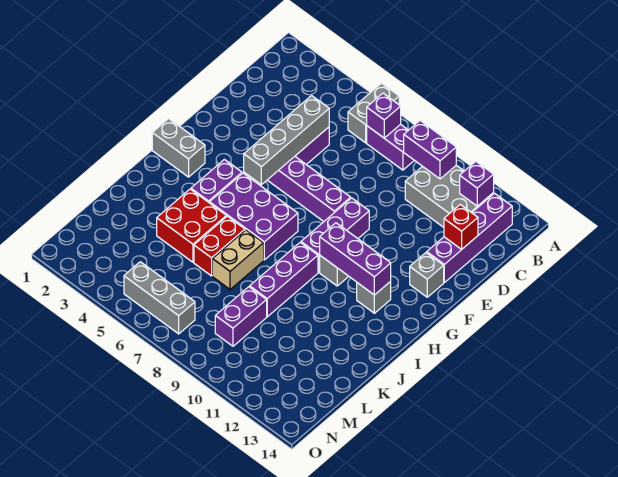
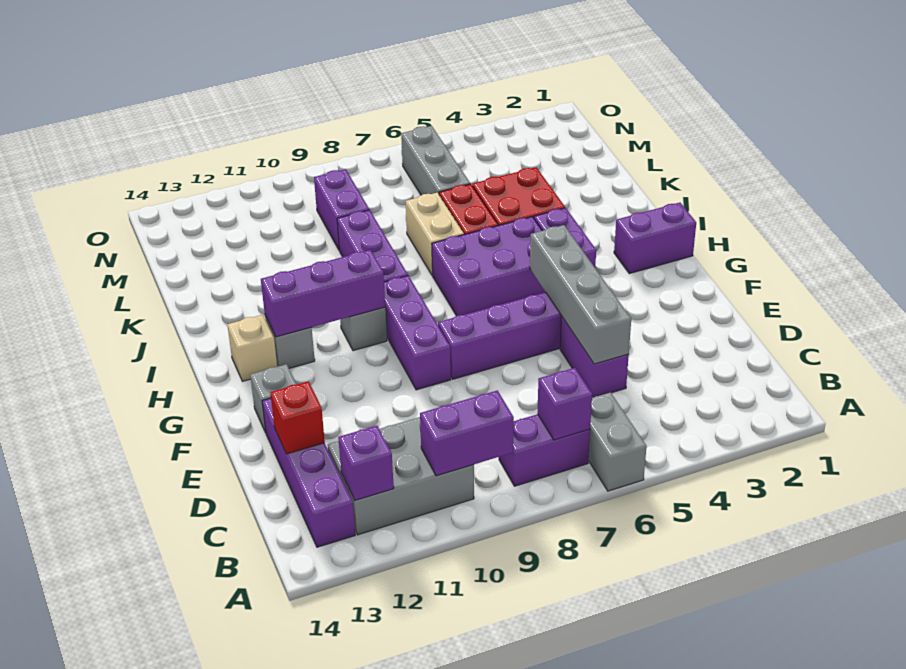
grey 1x2 brick [152,119,205,177] -> purple 1x2 brick [614,203,696,274]
none -> tan 1x1 brick [227,315,277,381]
grey 1x3 brick [124,262,195,334] -> grey 1x3 brick turned to [401,126,470,195]

